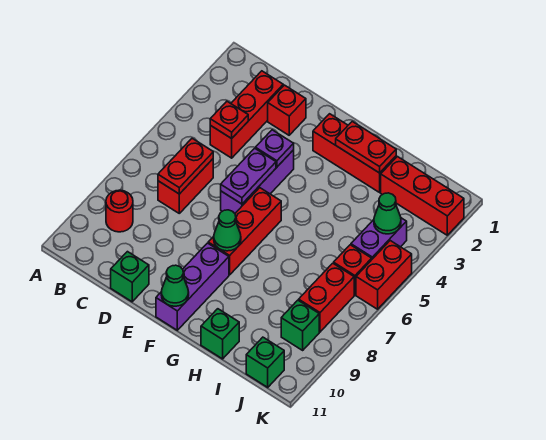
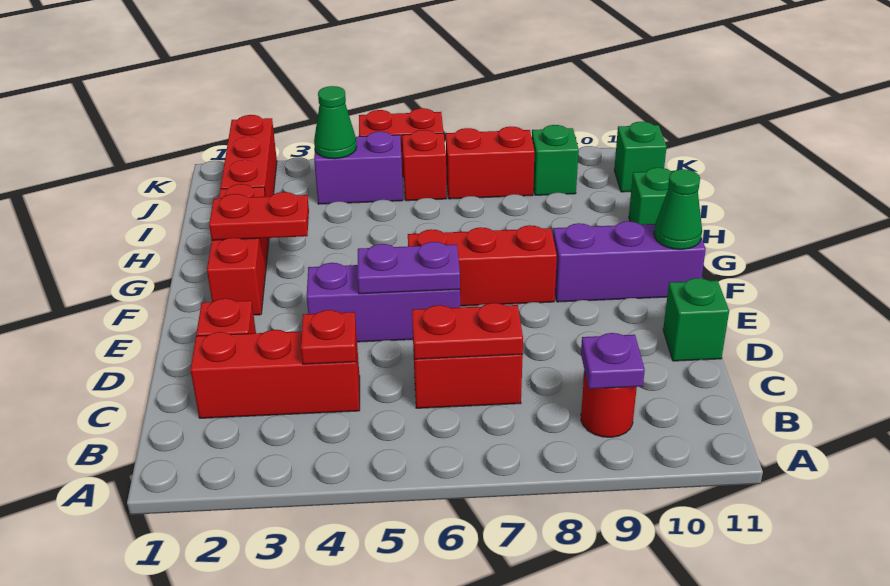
purple 1x1 plate [255,130,294,167] -> purple 1x1 plate moved to [581,333,645,389]
green 1x1 cone [214,210,241,251] -> none
red 1x2 plate [336,121,396,173] -> red 1x2 plate turned to [209,192,309,240]

